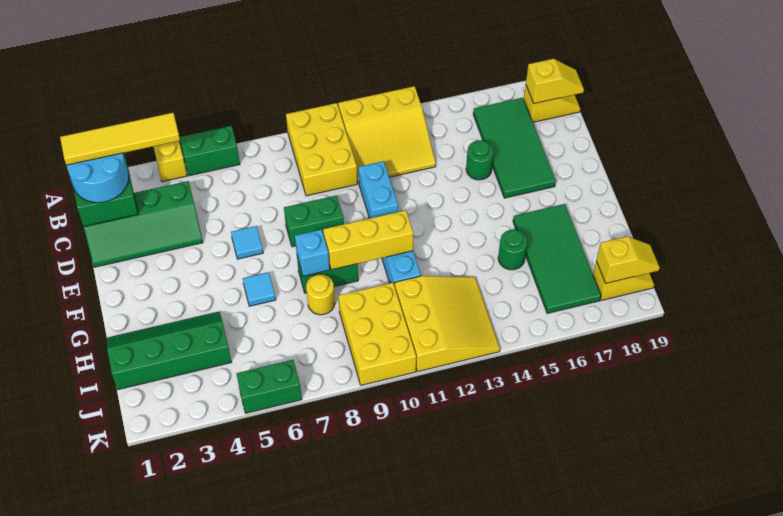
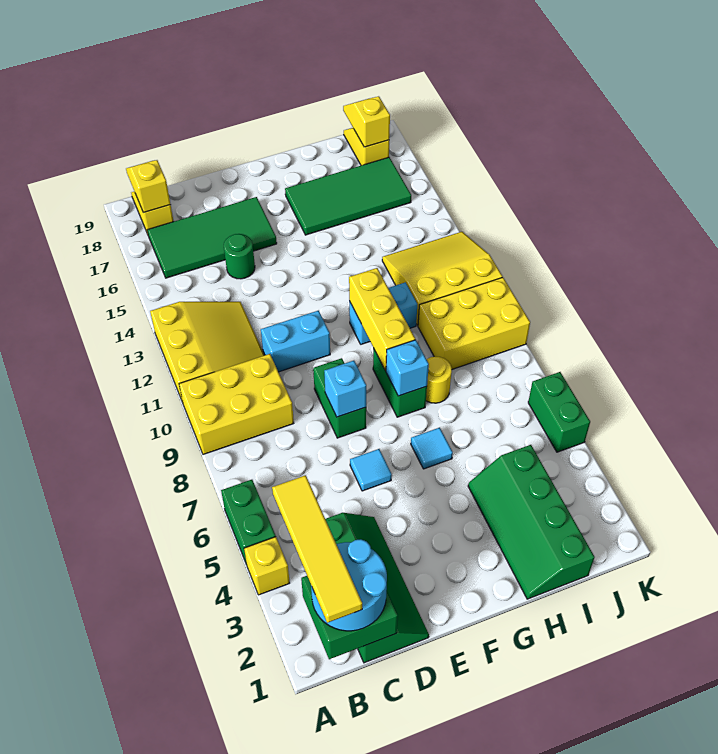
none -> cyan 1x1 brick [324,361,366,417]
green 1x1 round brick [498,229,527,270] -> none

